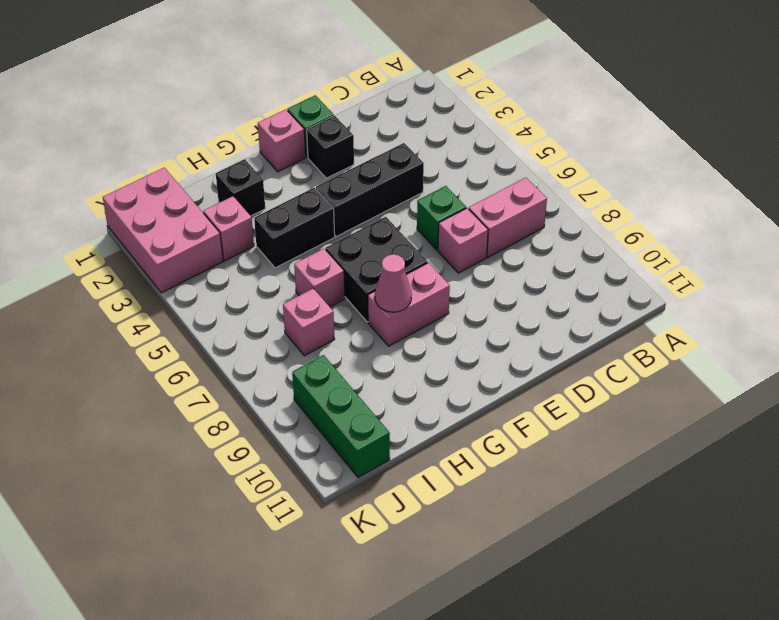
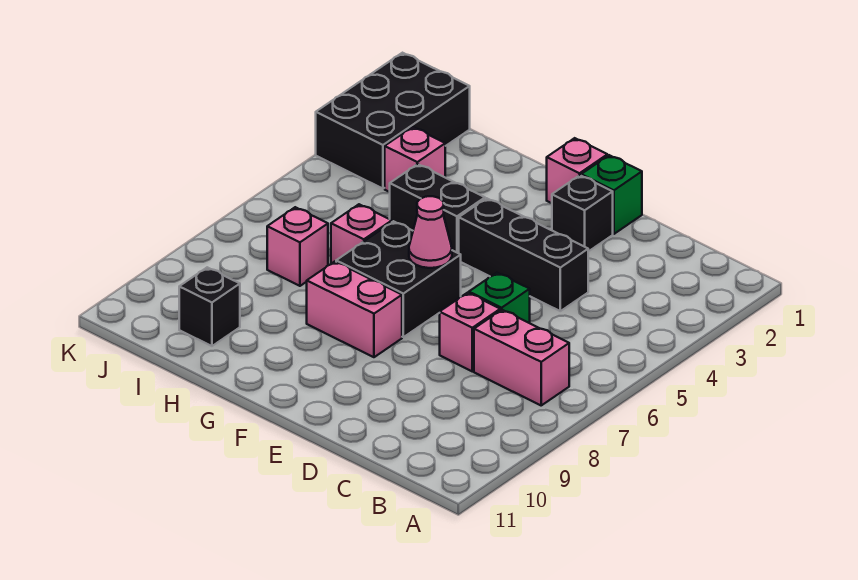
pink 1x1 cone [375,254,412,312] -> pink 1x1 cone moved to [409,196,452,268]
black 1x1 brick [216,159,265,216] -> black 1x1 brick moved to [179,267,240,346]
pink 2x3 brick [103,168,223,293] -> black 2x3 brick [316,53,470,189]
green 1x3 brick [292,355,390,478] -> none

